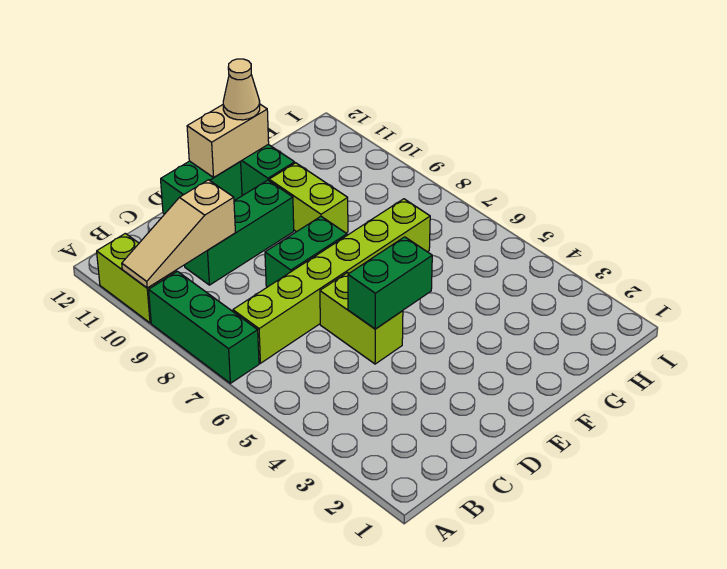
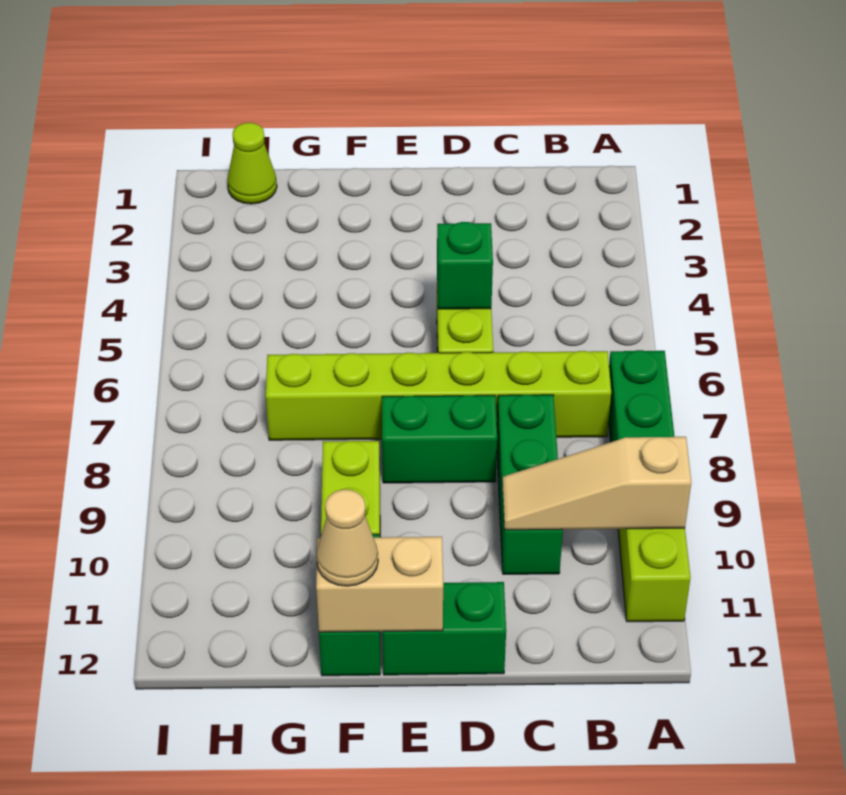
tan 1x3 slope [122,180,235,288] -> tan 1x3 slope turned to [502,437,691,530]
green 1x3 brick [185,180,294,285] -> green 1x3 brick turned to [497,395,563,574]
green 1x2 brick [348,237,432,329] -> green 1x1 brick [437,222,493,309]
none -> lime 1x1 cone [227,123,277,204]

